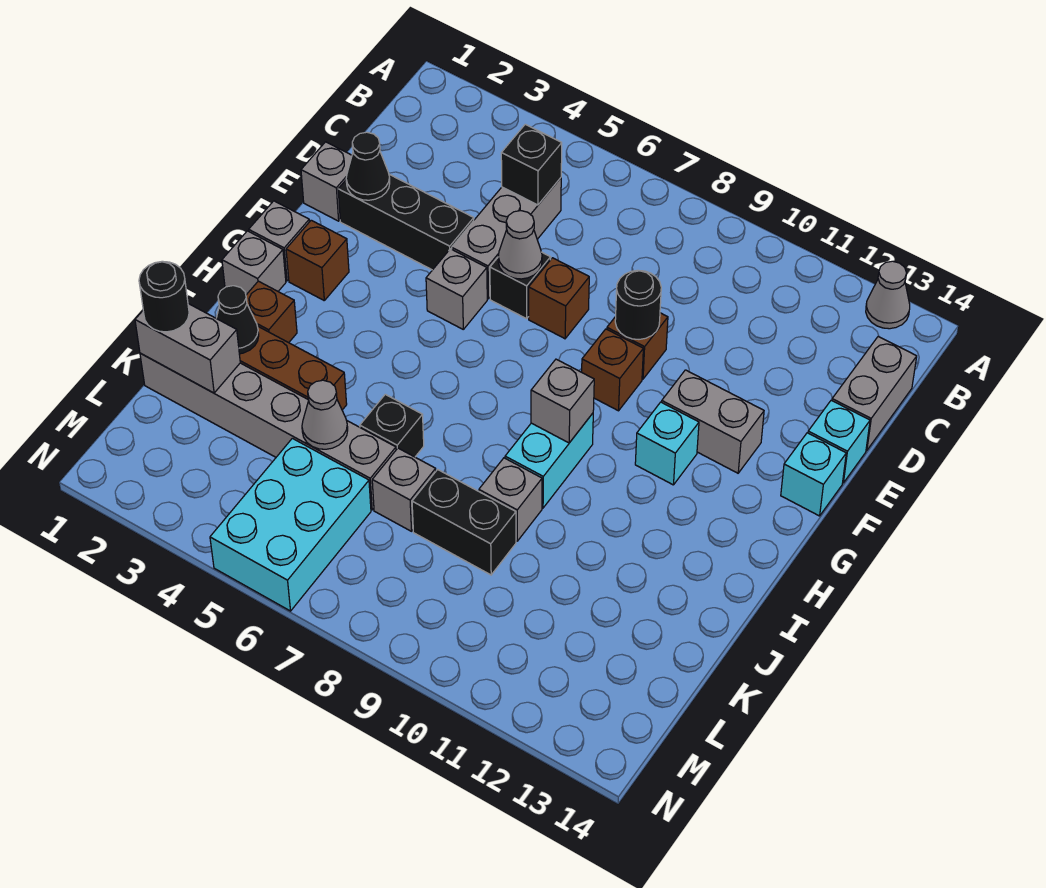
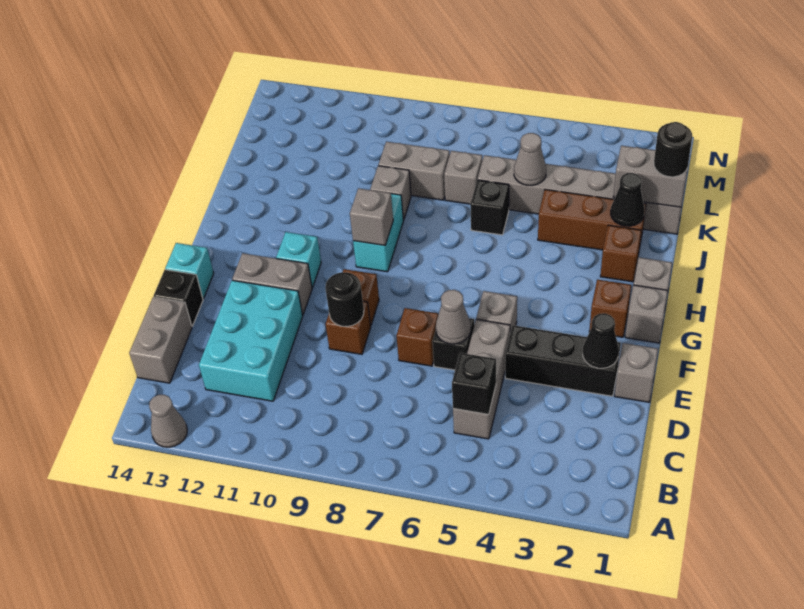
cyan 1x1 brick [808,400,870,483] -> black 1x1 brick [154,270,203,326]
black 1x2 brick [412,470,516,575] -> grey 1x2 brick [379,142,450,200]
cyan 2x3 brick [210,438,371,611] -> cyan 2x3 brick moved to [199,280,303,401]

